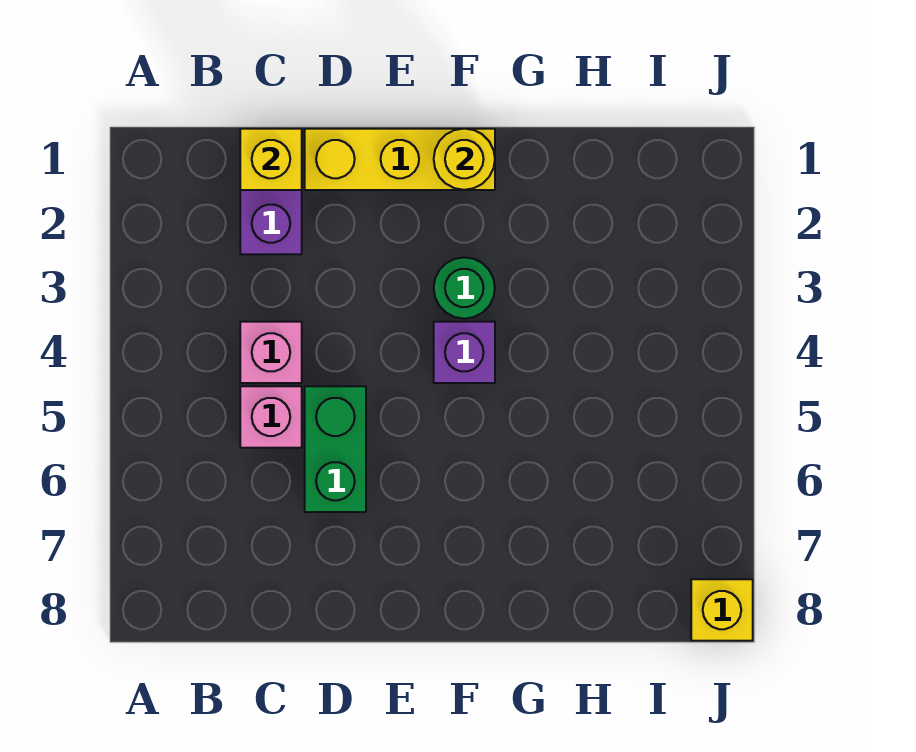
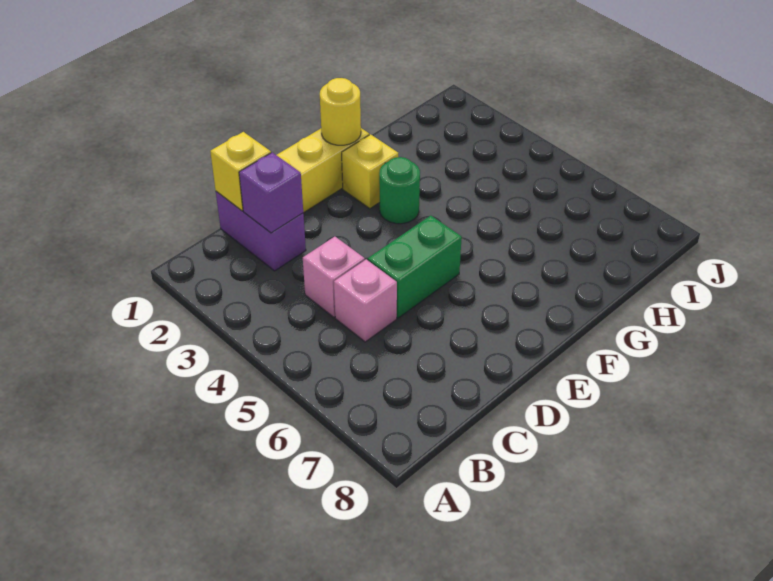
green 1x2 brick [305,386,366,512] -> green 1x2 brick turned to [368,216,462,318]
purple 1x1 brick [434,322,495,383] -> purple 1x1 brick moved to [239,152,303,233]
yellow 1x1 brick [691,579,753,641] -> yellow 1x1 brick moved to [342,134,398,209]

